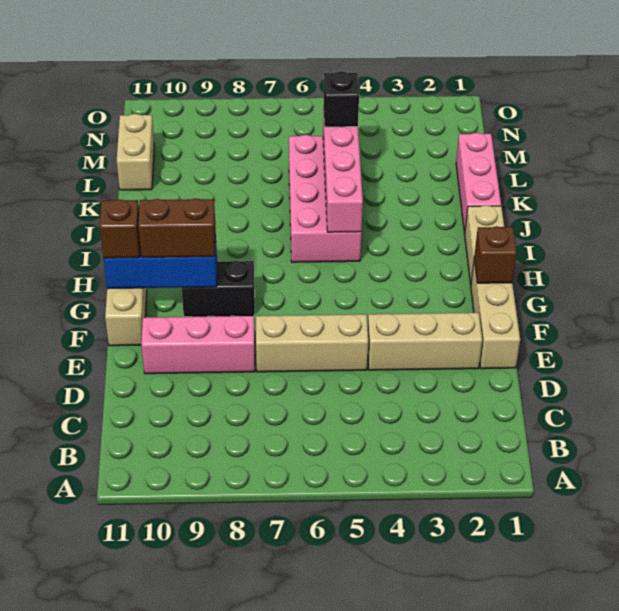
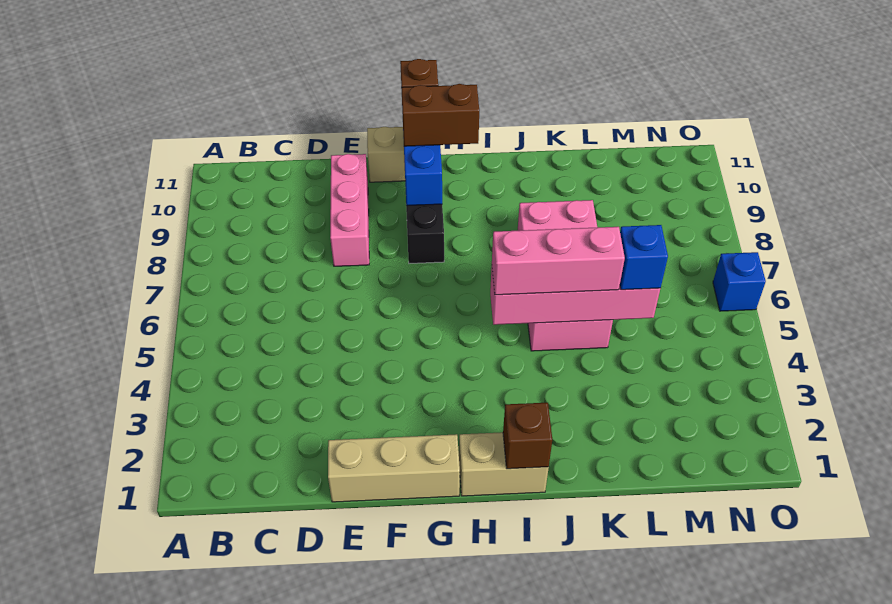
tan 1x3 brick [368,313,482,370] -> none
tan 1x3 brick [256,314,368,372] -> none
brown 1x1 brick [474,226,517,283] -> brown 1x1 brick moved to [503,403,552,469]
brown 1x2 brick [138,198,216,257] -> brown 1x2 brick turned to [401,84,479,146]
pink 2x4 brick [289,135,361,262] -> pink 2x4 brick turned to [518,200,613,351]
pink 1x3 brick [456,133,501,234] -> pink 1x3 brick moved to [492,227,625,295]
black 1x1 brick [324,71,359,127] -> blue 1x1 brick [620,225,668,290]
tan 1x2 brick [117,114,154,190] -> none
none -> blue 1x1 brick [713,252,766,311]

